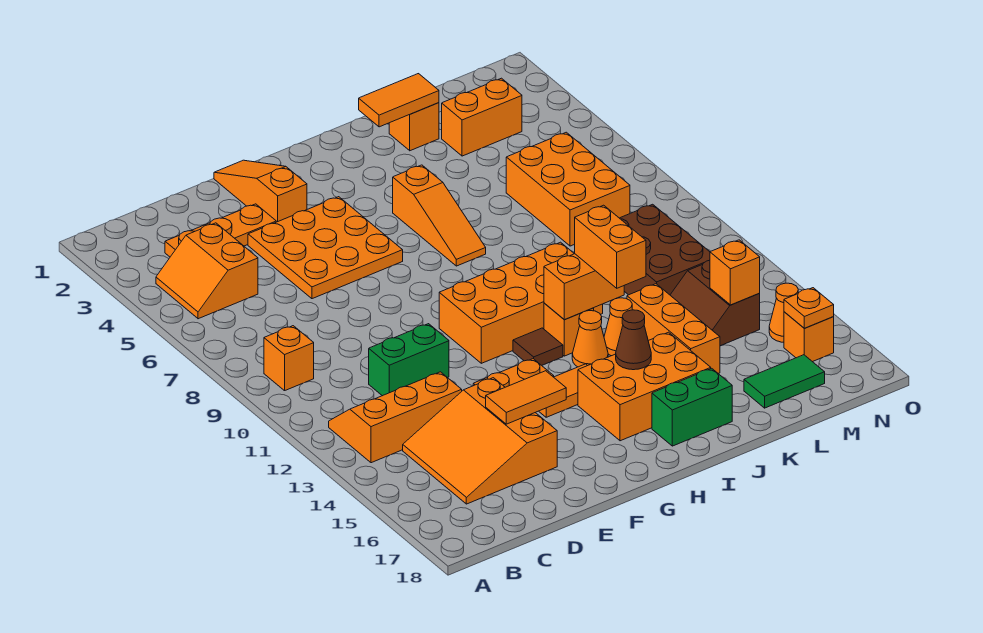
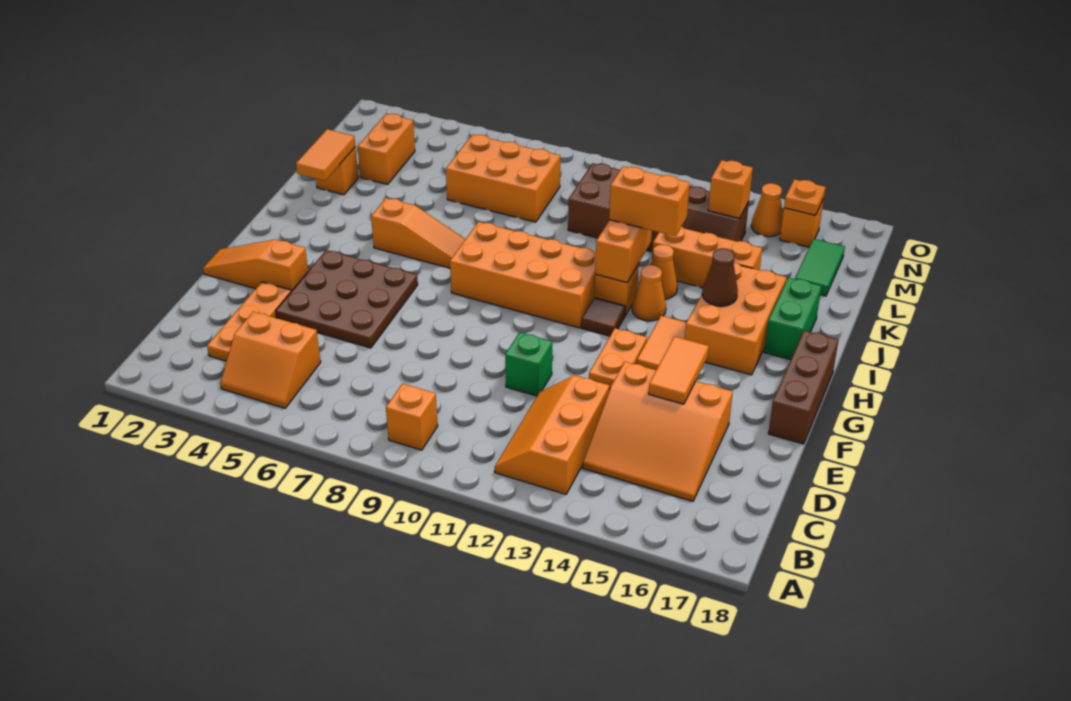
green 1x2 brick [369,324,449,396] -> green 1x1 brick [505,332,552,396]
orange 3x3 plate [248,197,403,299] -> brown 3x3 plate [276,250,418,348]
none -> brown 1x3 brick [768,331,839,444]
orange 2x4 brick [439,242,603,363] -> orange 2x4 brick turned to [450,222,596,328]

